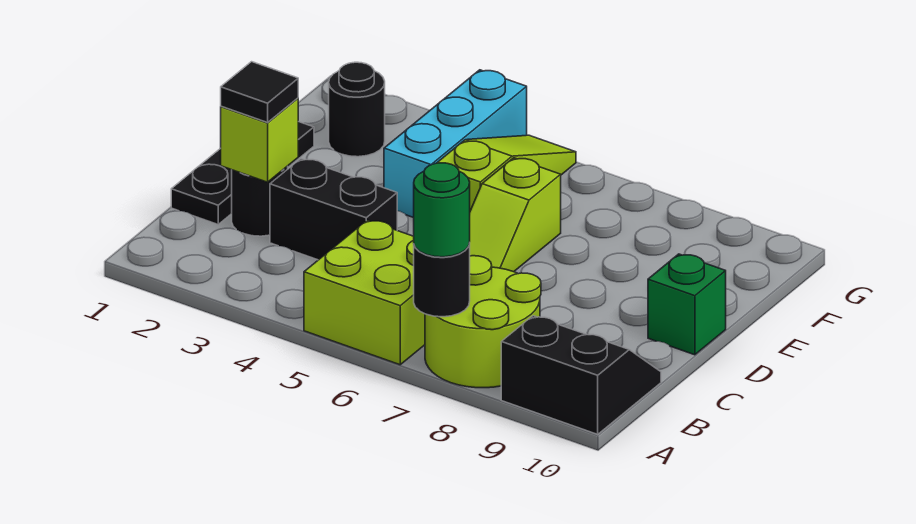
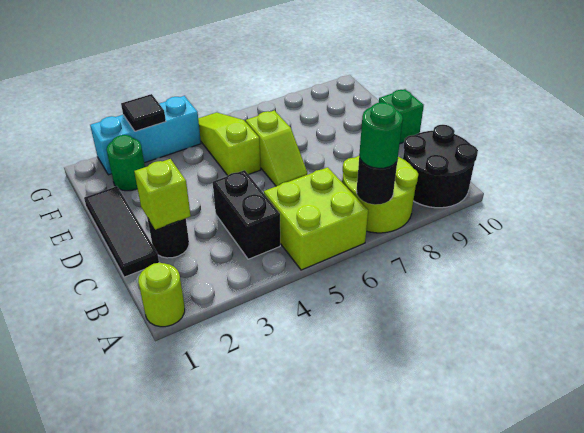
none -> lime 1x1 round brick [138,263,185,327]
black 2x2 slope [501,316,661,434] -> black 2x2 round brick [403,125,478,208]
black 1x3 plate [171,122,314,224] -> black 1x3 tile [84,186,159,277]
black 1x1 tile [221,62,298,123] -> black 1x1 tile moved to [121,94,166,131]
black 1x2 brick [270,159,397,260] -> black 1x2 brick turned to [213,170,280,259]
cyan 1x3 brick [384,70,527,218] -> cyan 1x3 brick turned to [90,96,201,175]
black 1x1 round brick [329,62,385,157] -> green 1x1 round brick [106,135,145,191]

